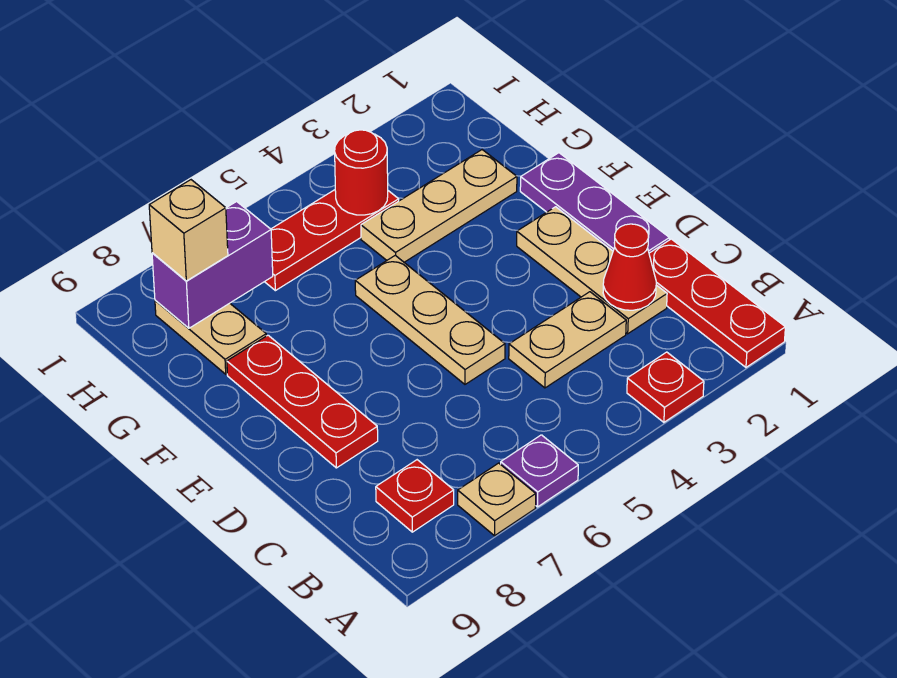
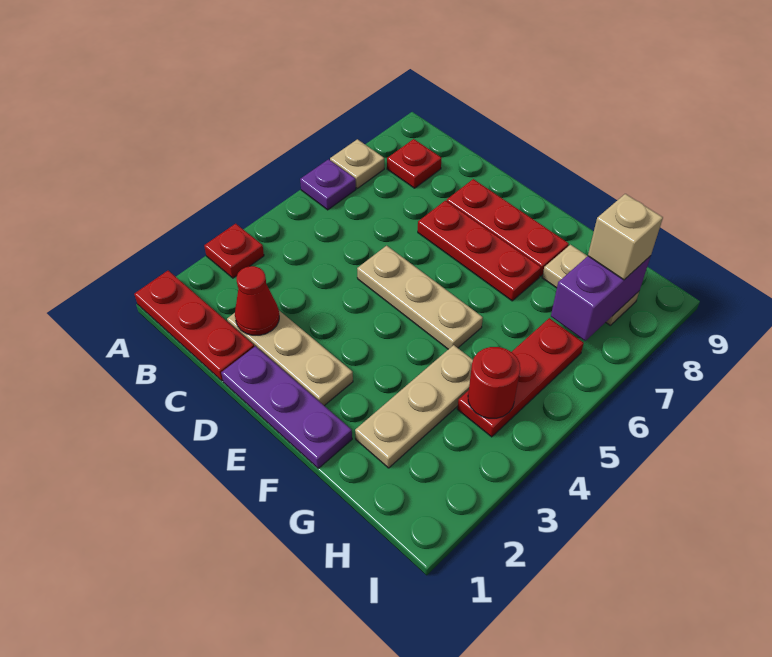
tan 1x2 plate [509,292,626,388] -> none
none -> red 1x3 plate [418,201,541,301]

